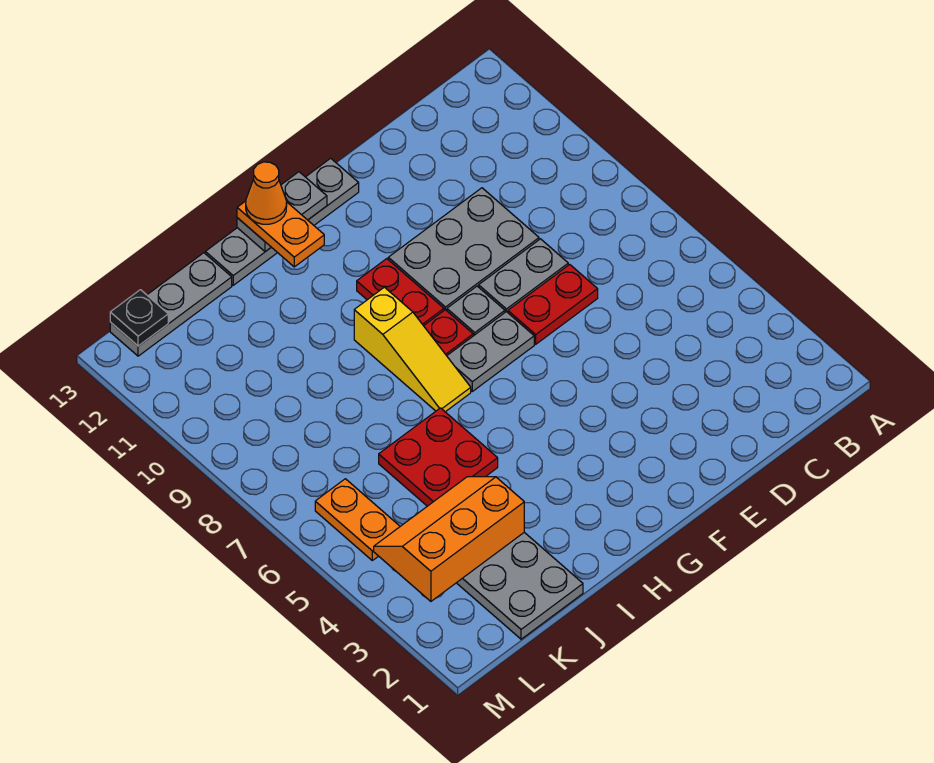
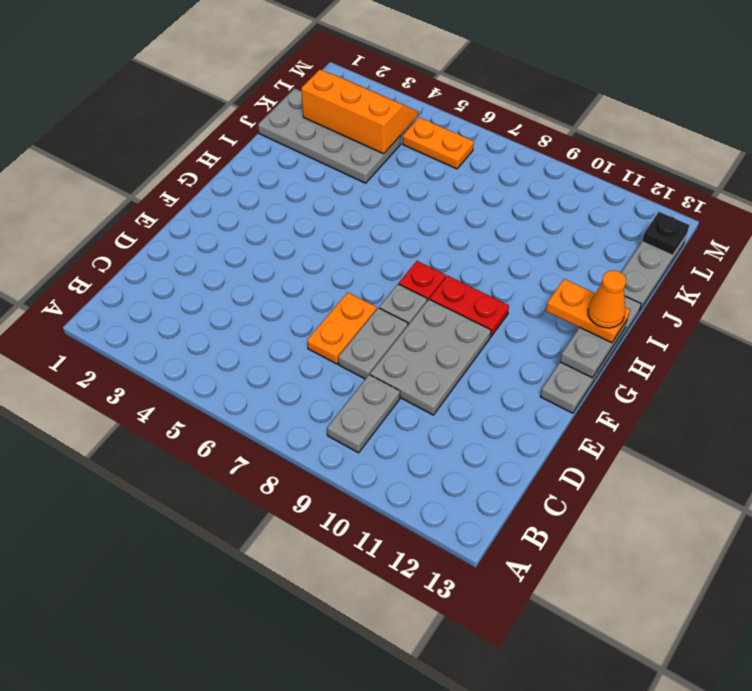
red 1x2 plate [508,265,598,344] -> orange 1x2 plate [307,292,377,364]
grey 1x2 plate [447,312,534,391] -> grey 1x2 plate moved to [327,375,400,453]
yellow 1x3 slope [354,287,471,412] -> none
red 2x2 plate [379,408,498,506] -> none
orange 2x3 slope [374,477,524,601] -> orange 2x3 slope turned to [301,70,418,154]

